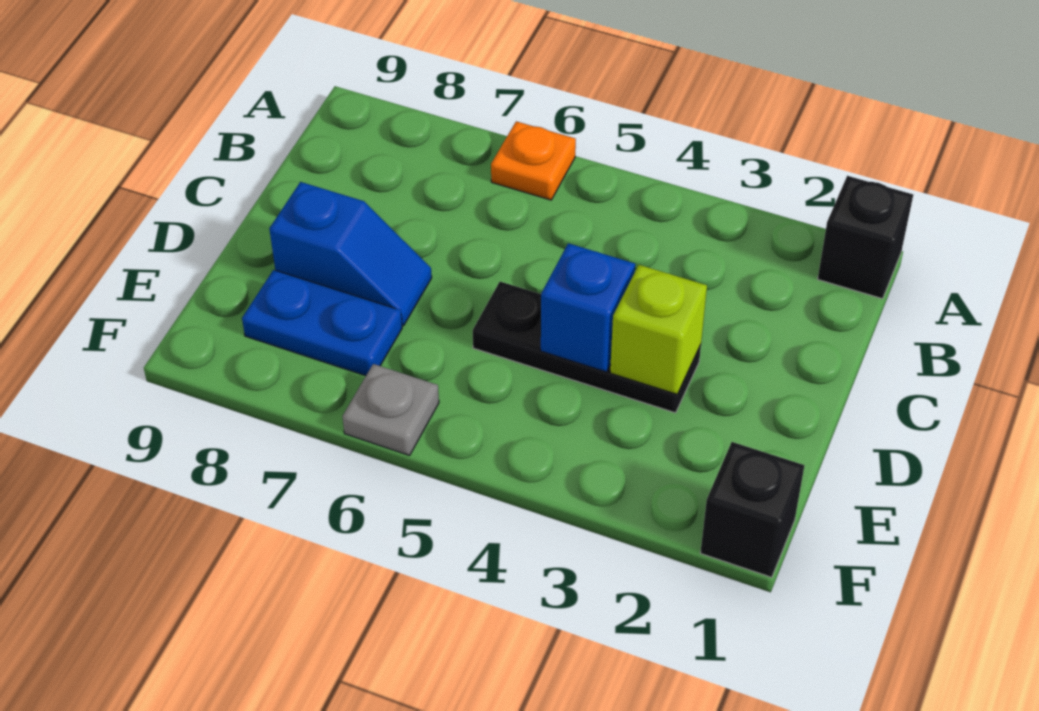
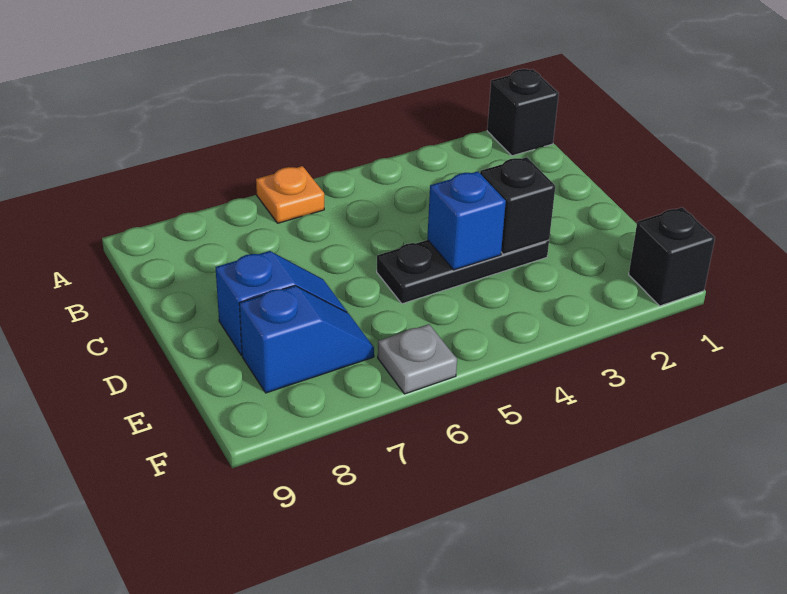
lime 1x1 brick [610,265,707,394] -> black 1x1 brick [480,157,555,254]
blue 1x2 plate [242,270,402,376] -> blue 1x2 slope [239,286,374,393]

